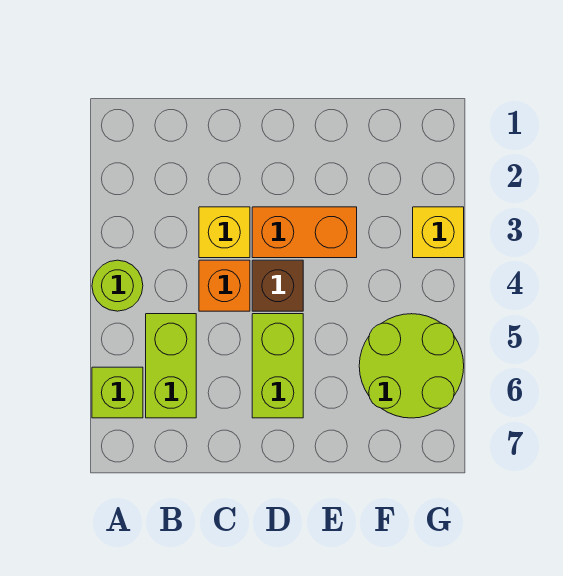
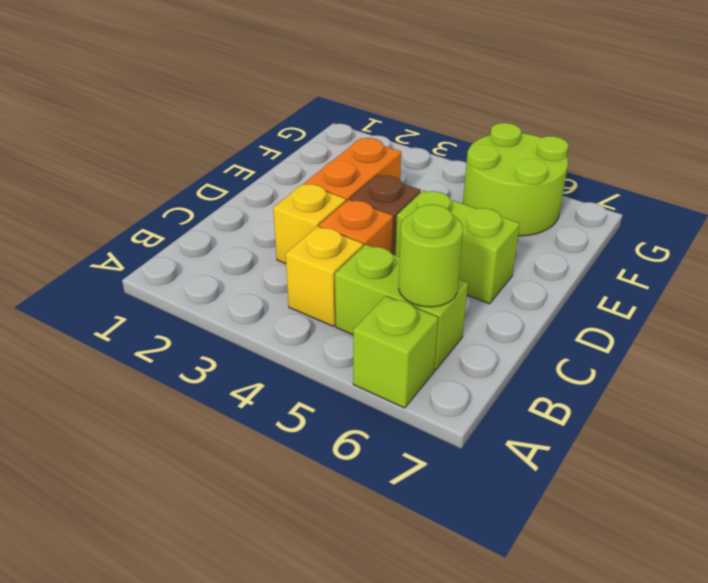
lime 1x1 round brick [92,260,143,311] -> lime 1x1 round brick moved to [398,205,463,307]
yellow 1x1 brick [413,207,464,258] -> yellow 1x1 brick moved to [286,226,363,326]

